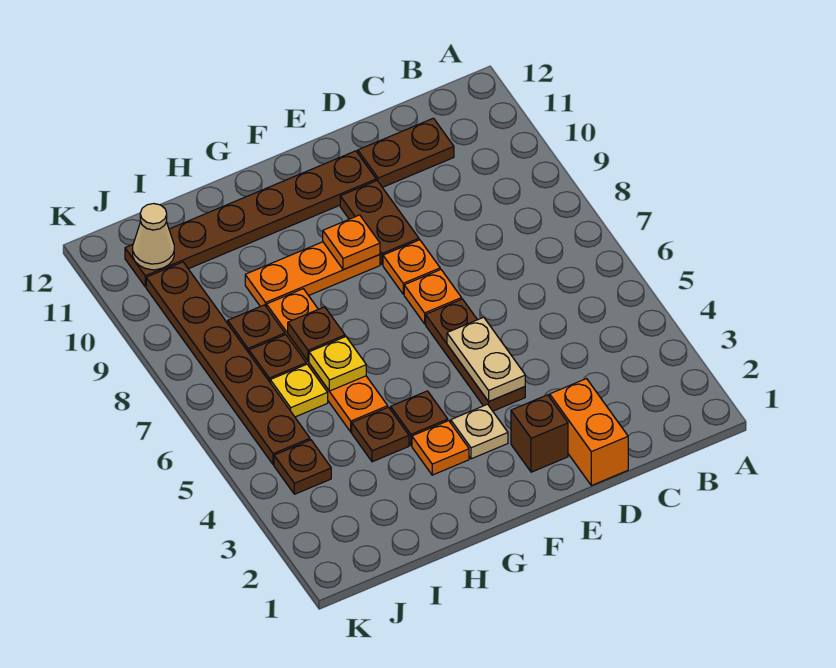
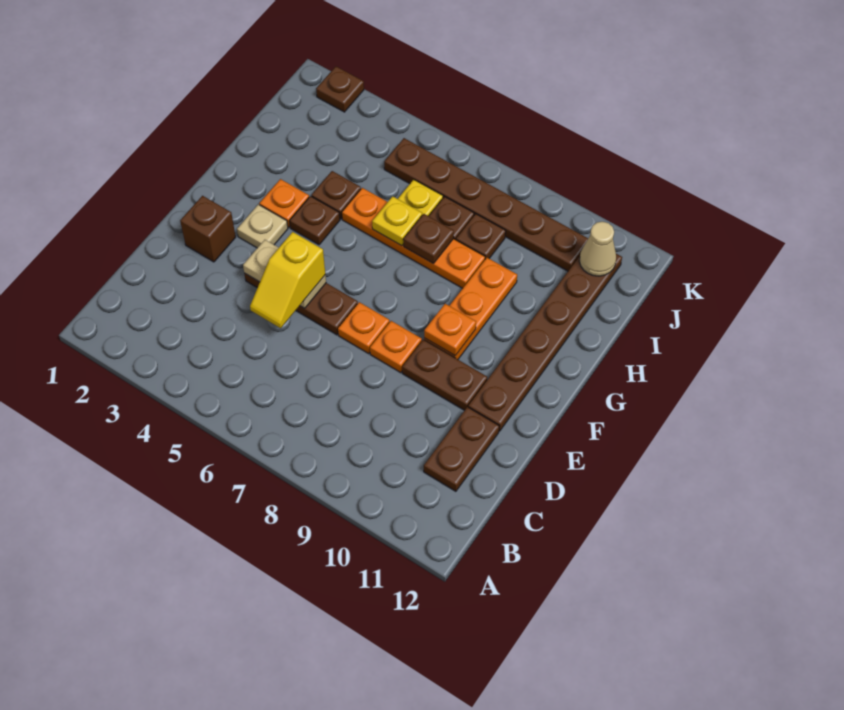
orange 1x2 brick [550,379,628,486] -> none
none -> yellow 1x2 slope [250,232,325,328]
brown 1x1 plate [274,440,331,494] -> brown 1x1 plate moved to [316,67,364,112]

